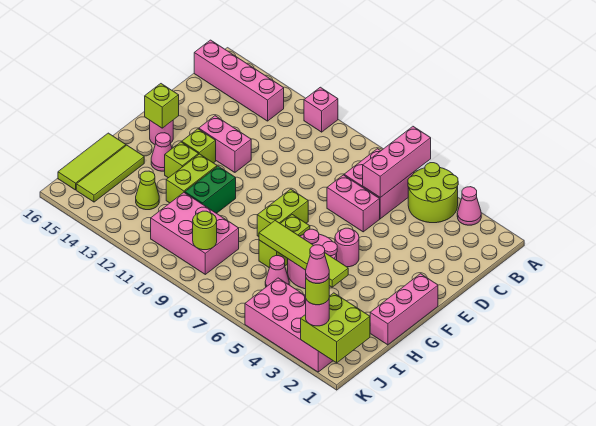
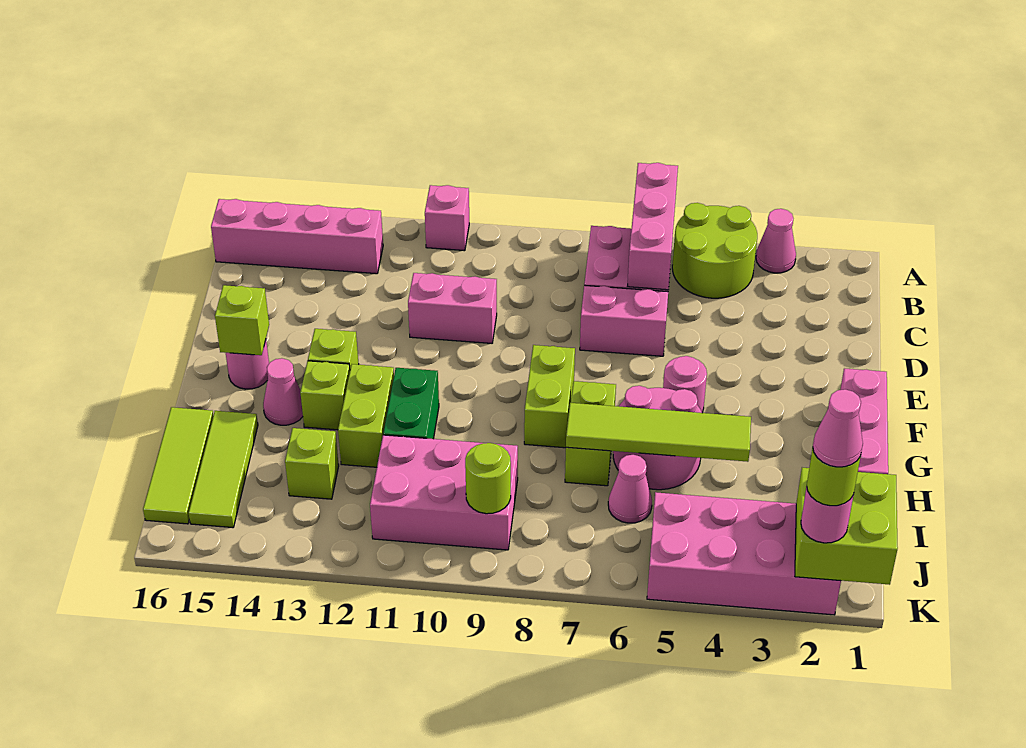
pink 1x2 brick [199,116,251,172] -> pink 1x2 brick moved to [408,273,497,343]
lime 1x1 cone [136,171,159,210] -> lime 1x1 brick [285,428,339,499]

